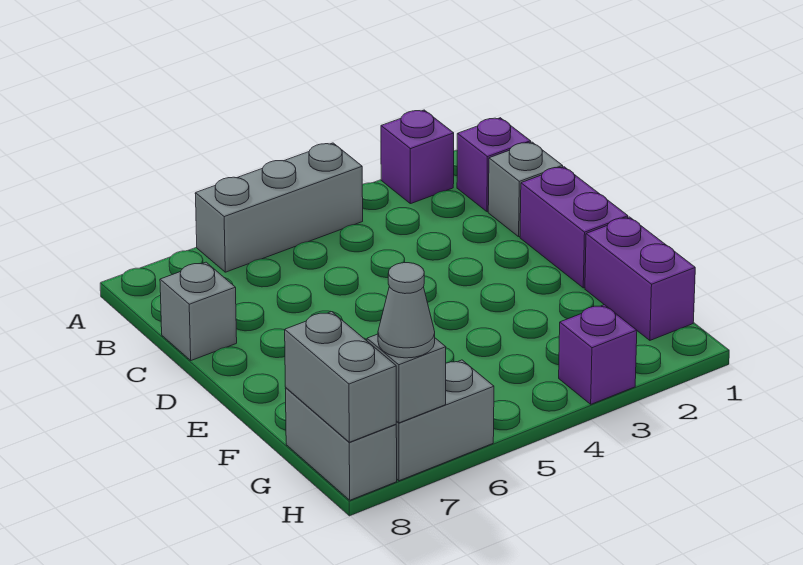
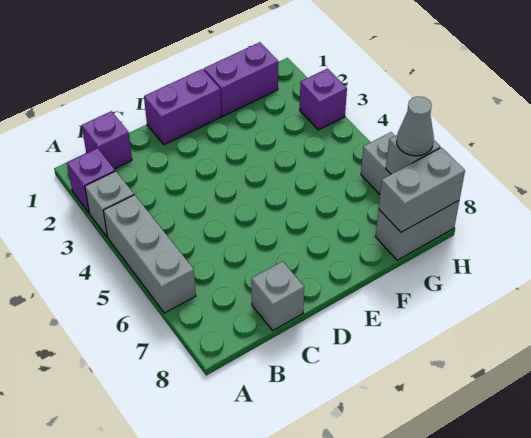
grey 1x1 brick [488,142,563,237] -> grey 1x1 brick moved to [85,171,134,236]

